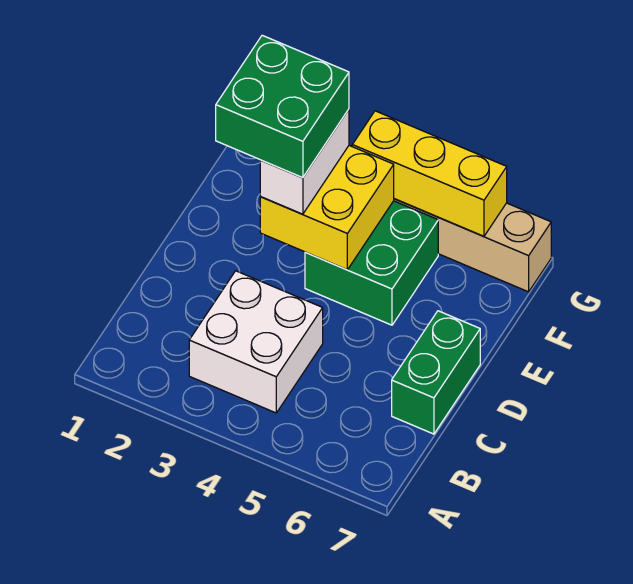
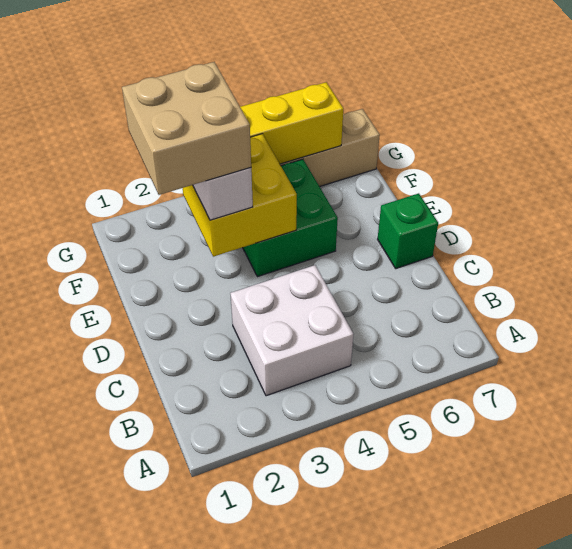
green 1x2 brick [392,311,480,434] -> green 1x1 brick [378,193,438,269]
green 2x2 brick [216,35,349,178] -> tan 2x2 brick [122,62,251,195]

